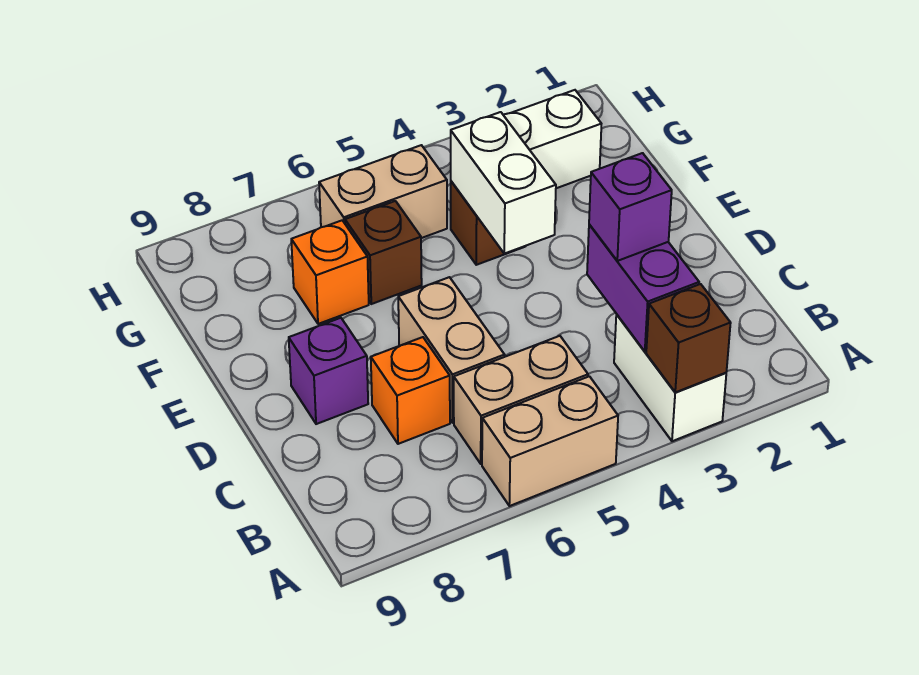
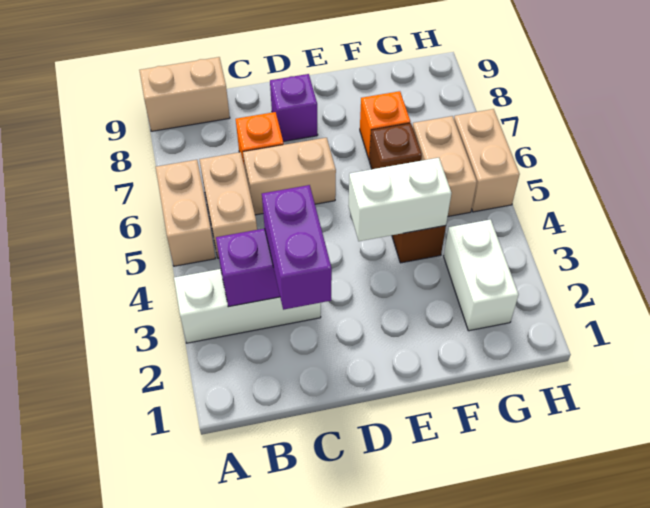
white 1x2 brick [614,314,726,441] -> white 1x3 brick [174,269,321,343]
brown 1x1 brick [646,284,731,392] -> none
none -> tan 1x2 brick [139,57,230,131]
purple 1x1 brick [589,153,672,261] -> purple 1x2 brick [262,185,332,310]
none -> tan 1x2 brick [454,109,520,212]

